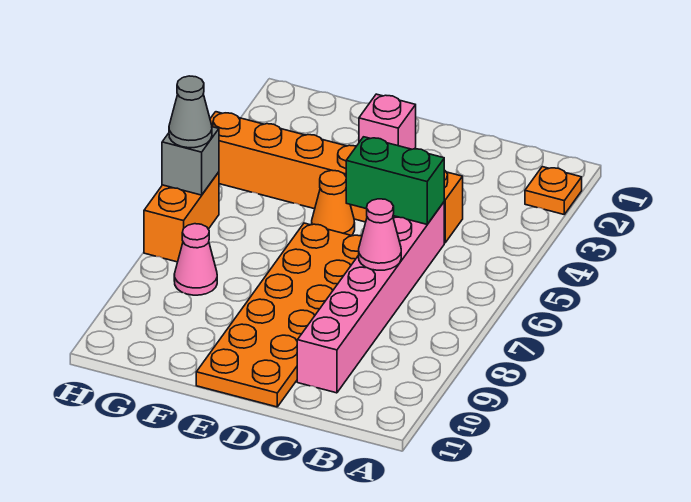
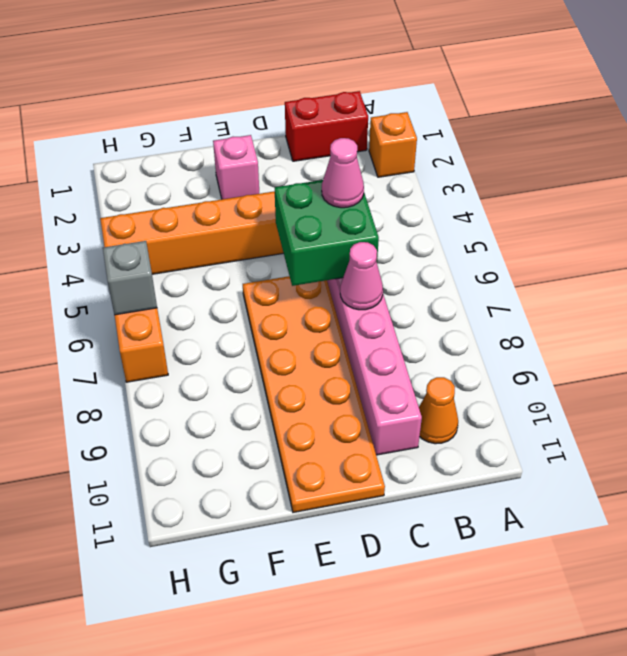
orange 1x1 plate [525,167,582,214] -> orange 1x1 brick [369,112,417,177]
none -> red 1x2 brick [285,91,368,161]
green 1x2 brick [346,137,444,224] -> green 2x2 brick [275,180,379,286]
orange 1x1 cone [312,170,355,236] -> orange 1x1 cone moved to [419,377,458,444]
pink 1x1 cone [174,224,217,295] -> pink 1x1 cone moved to [322,138,364,208]
grey 1x1 cone [169,76,212,148] -> none

